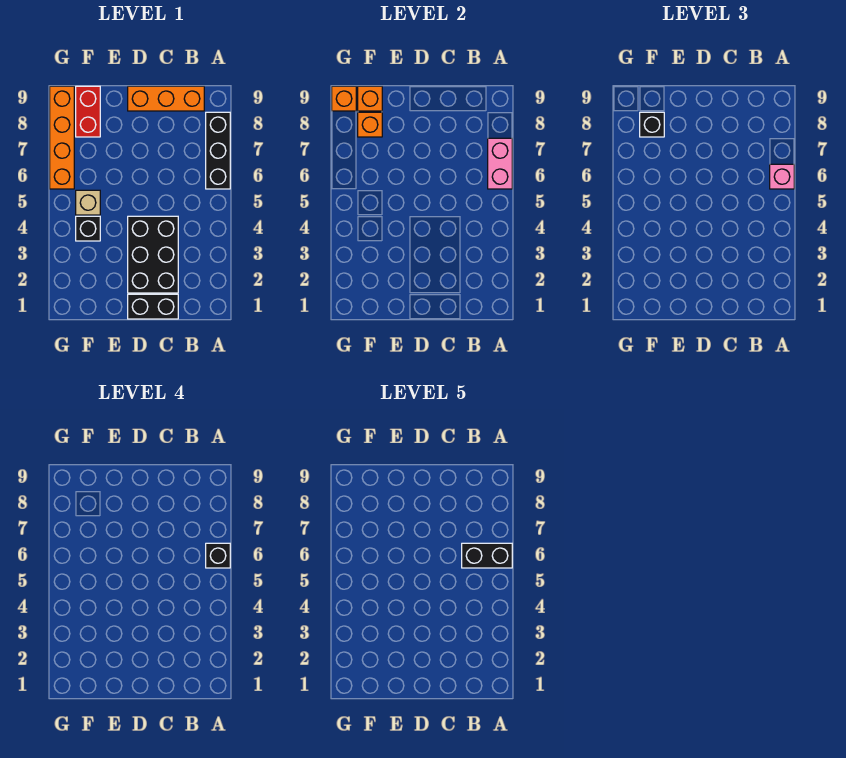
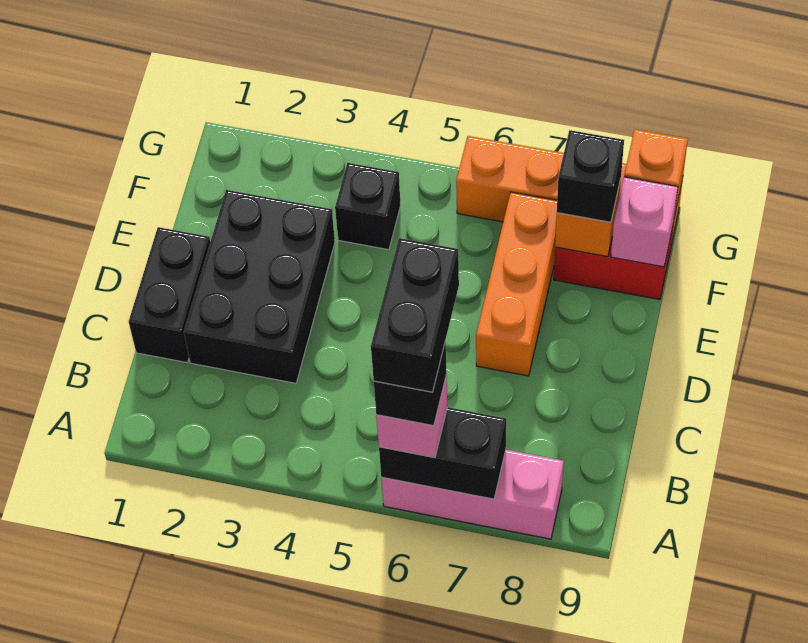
black 1x3 brick [206,112,230,189] -> pink 1x3 brick [381,450,564,539]
pink 1x2 brick [488,138,512,189] -> black 1x2 brick [379,407,506,499]
orange 1x3 brick [128,86,204,111] -> orange 1x3 brick moved to [476,192,557,376]
black 2x3 brick [128,216,178,293] -> black 2x3 brick turned to [184,190,335,383]
tan 1x1 brick [76,190,100,215] -> none
orange 1x1 brick [358,86,382,111] -> pink 1x1 brick [611,177,678,267]

